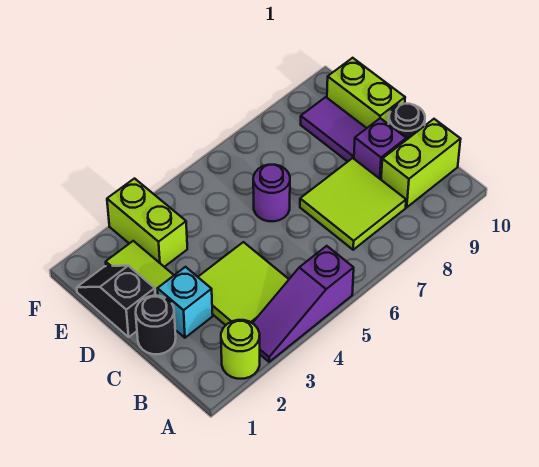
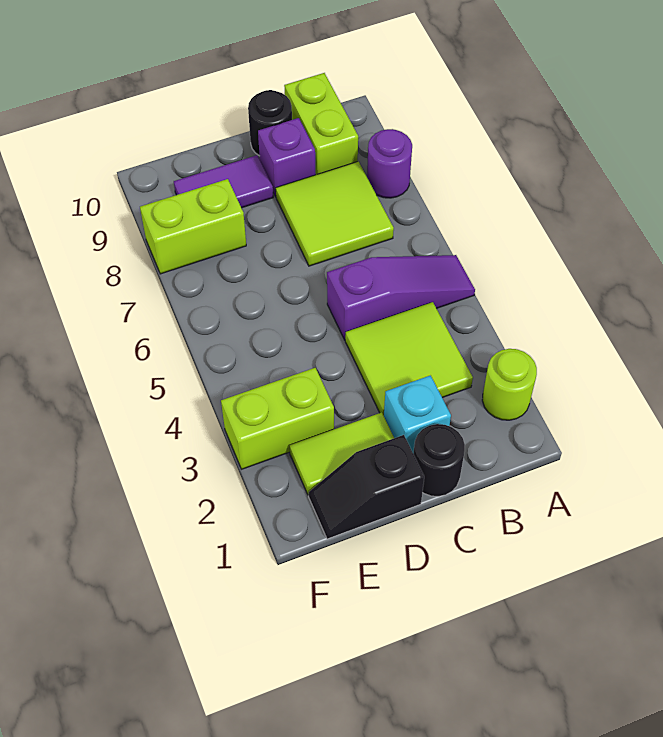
purple 1x3 slope [253,246,354,362] -> purple 1x3 slope turned to [327,255,475,340]
purple 1x1 round brick [253,165,290,221] -> purple 1x1 round brick moved to [367,129,412,198]
lime 1x2 brick [327,58,405,128] -> lime 1x2 brick moved to [140,179,246,274]

